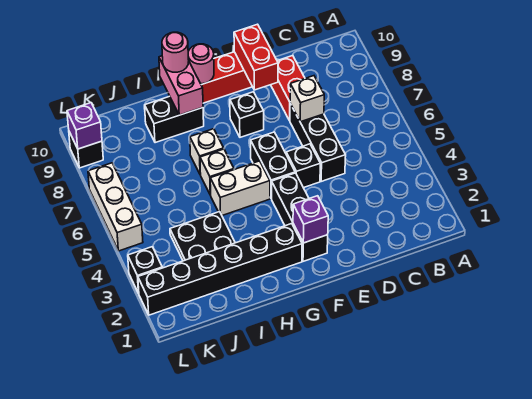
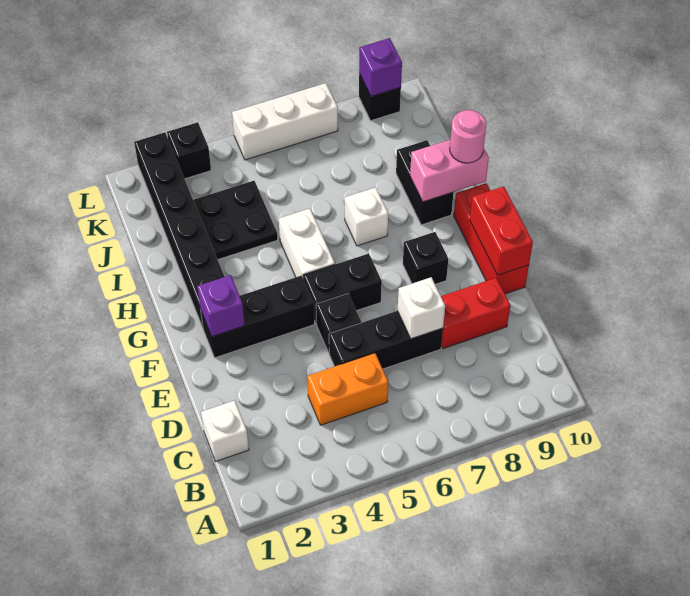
none -> orange 1x2 brick [307,353,388,425]
red 1x2 brick [234,24,278,90] -> red 1x2 brick turned to [470,186,533,275]
pink 1x1 round brick [188,44,214,84] -> none
white 1x1 brick [200,149,234,195] -> white 1x1 brick moved to [201,400,249,461]

